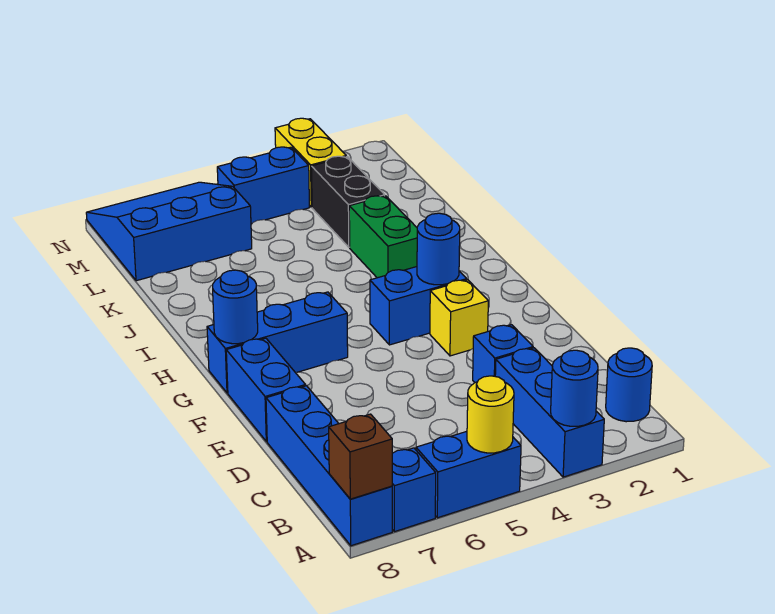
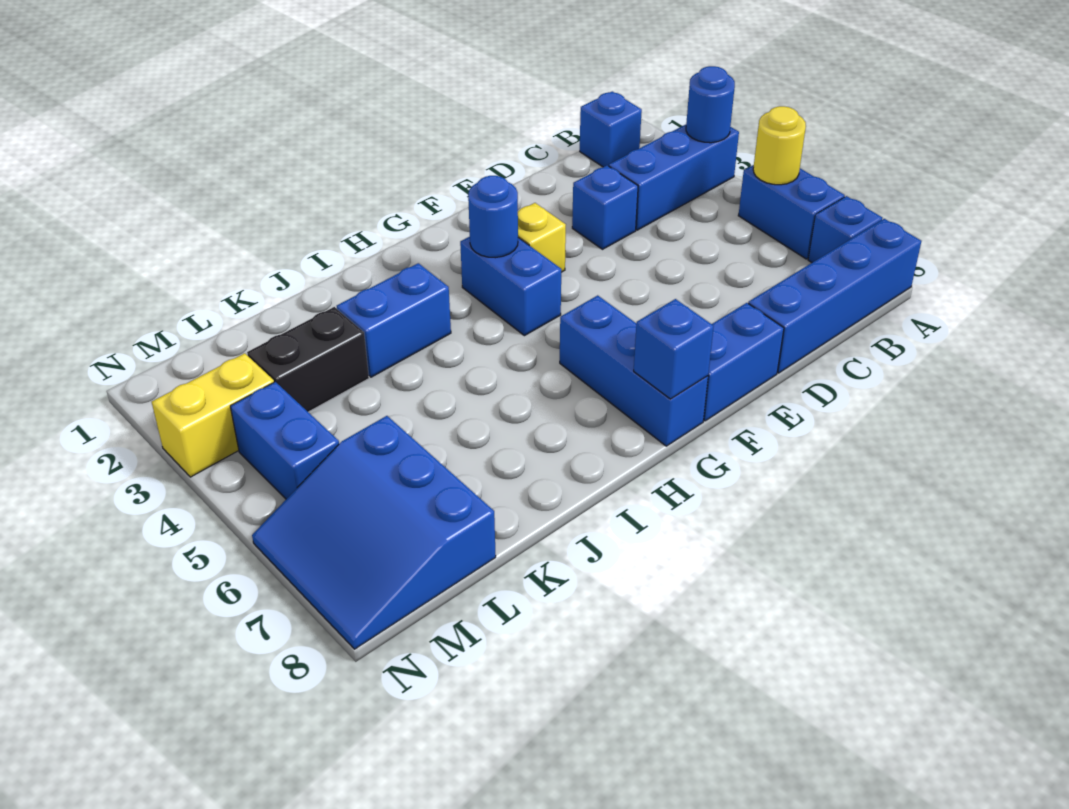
brown 1x1 brick [329,414,392,499] -> none
blue 1x1 round brick [606,348,652,422] -> blue 1x1 brick [580,91,642,167]
blue 1x1 round brick [213,270,258,344] -> blue 1x1 brick [634,299,714,399]
green 1x2 brick [349,196,417,278] -> blue 1x2 brick [337,263,451,377]

